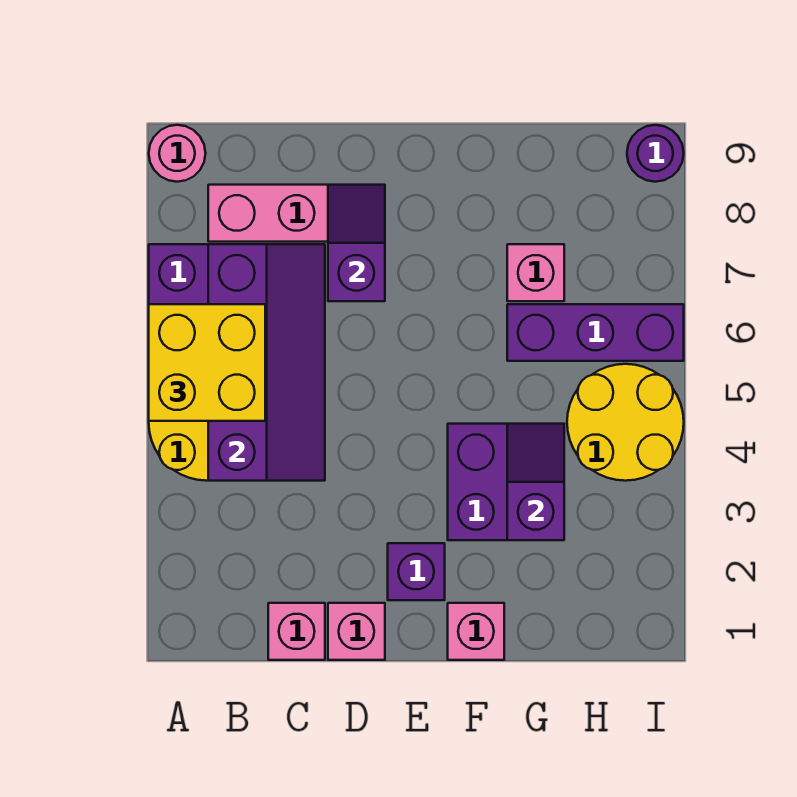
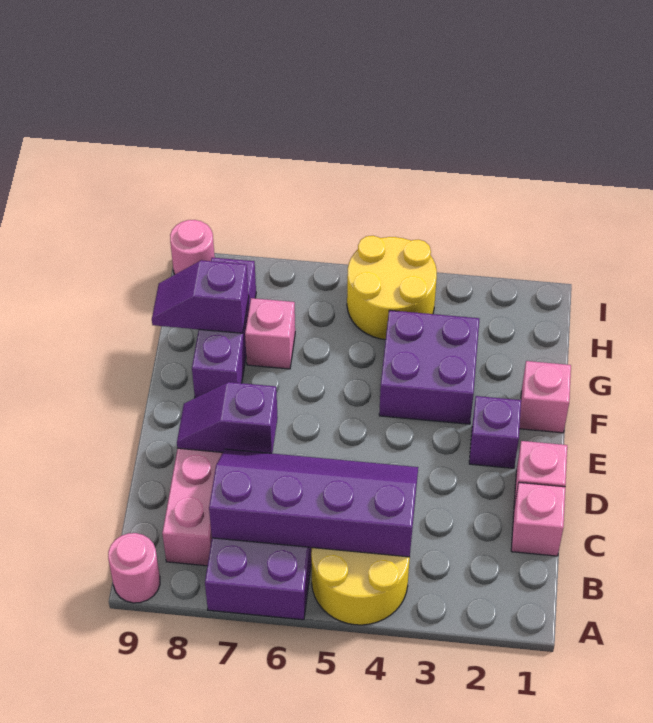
yellow 2x2 brick [149,304,265,421] -> none
purple 1x2 slope [507,424,564,540] -> purple 1x2 slope moved to [152,260,249,333]
purple 1x3 brick [507,304,684,361] -> purple 1x3 brick moved to [192,258,256,398]
purple 1x1 round brick [627,125,684,182] -> pink 1x1 round brick [170,220,215,274]

